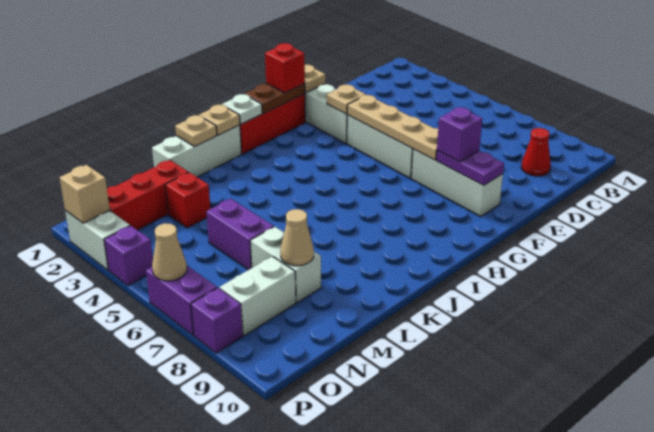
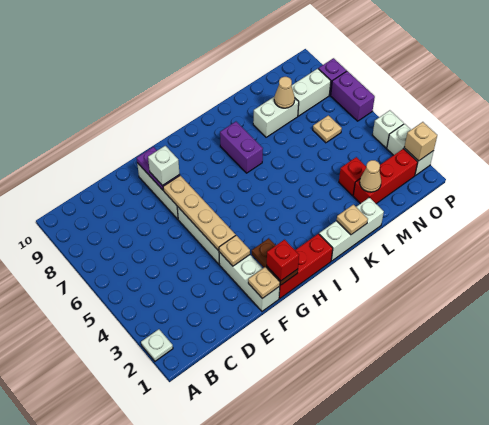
red 1x1 cone [521,128,551,176] -> none
purple 1x1 brick [437,107,482,162] -> white 1x1 brick [148,146,180,186]
brown 1x2 plate [245,83,305,113] -> brown 1x2 plate turned to [252,238,298,285]
white 1x1 plate [222,94,262,124] -> white 1x1 plate moved to [141,329,173,361]
tan 1x1 plate [199,105,240,135] -> tan 1x1 plate moved to [313,115,342,143]
purple 1x2 brick [206,199,274,270] -> purple 1x2 brick moved to [220,122,263,173]
white 1x2 brick [250,227,321,303] -> white 1x2 brick turned to [253,96,299,137]
purple 1x1 brick [104,226,153,286] -> white 1x1 brick [373,110,404,148]
tan 1x1 cone [152,223,187,281] -> tan 1x1 cone moved to [360,160,381,192]

